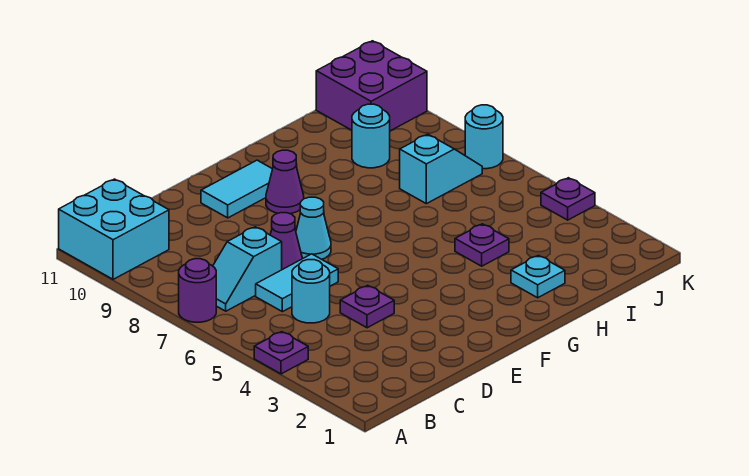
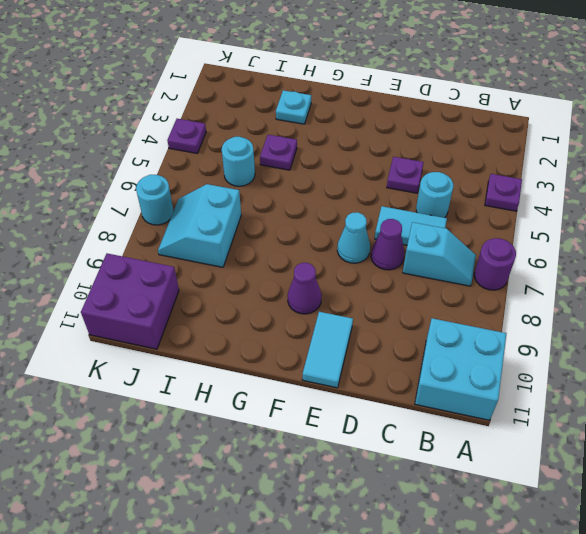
cyan 1x2 tile [201,160,272,218] -> cyan 1x2 tile turned to [302,312,353,388]
cyan 1x2 slope [400,134,482,204] -> cyan 2x2 slope [158,184,241,267]
cyan 1x1 round brick [352,104,390,168] -> cyan 1x1 round brick moved to [222,137,255,186]

